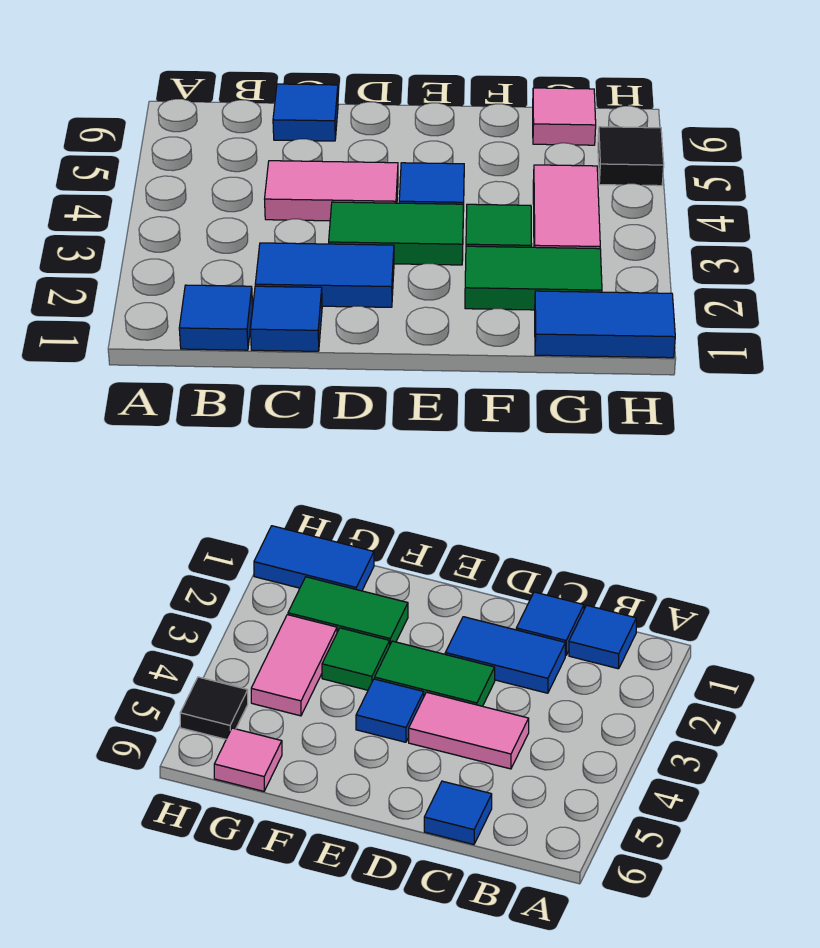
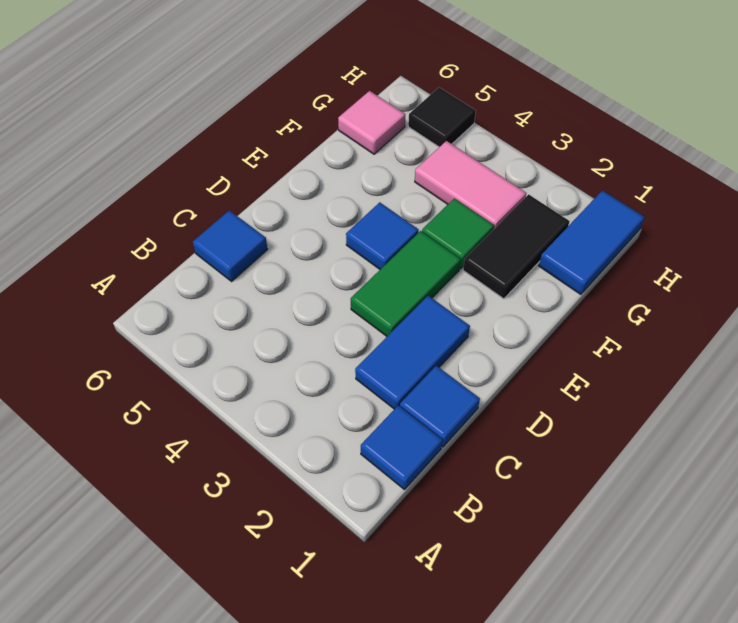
pink 1x2 tile [265,161,398,221] -> none
green 1x2 tile [465,246,602,310] -> black 1x2 tile [463,194,570,299]

